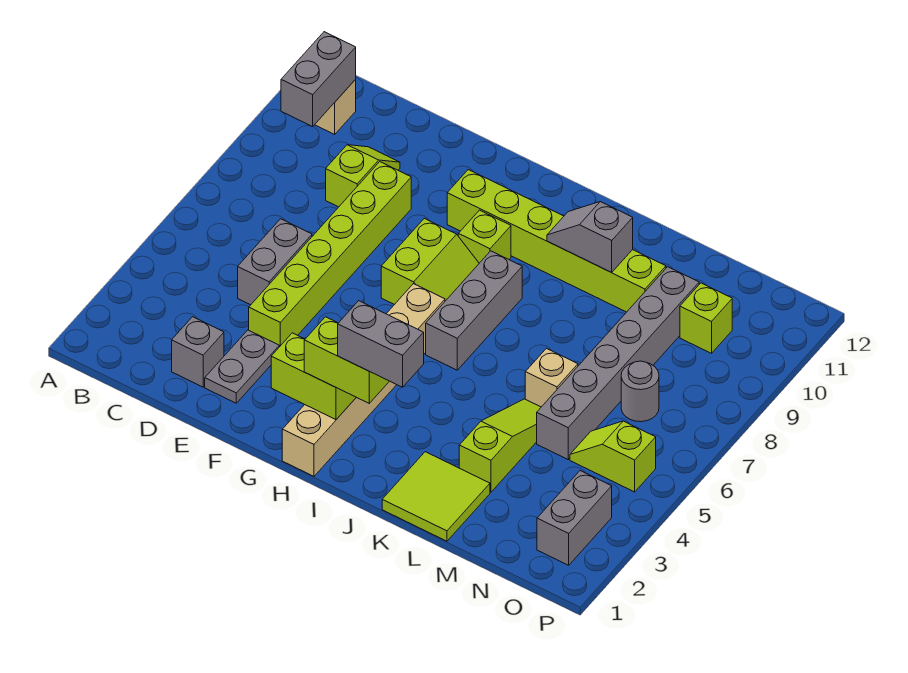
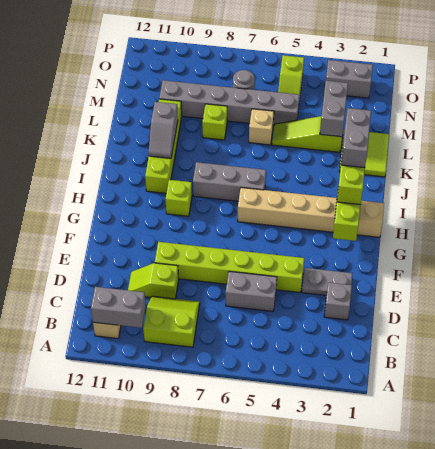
lime 2x2 slope [381,219,479,305] -> lime 2x2 slope moved to [143,296,200,347]
lime 1x6 brick [447,170,666,312] -> lime 1x4 brick [145,99,182,193]
none -> grey 1x2 brick [320,81,348,137]
lime 1x1 brick [680,283,732,353] -> lime 1x1 brick moved to [202,104,227,140]

